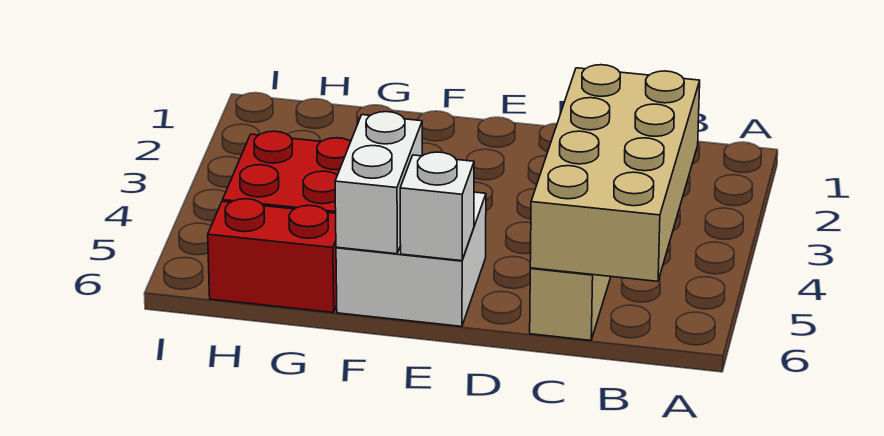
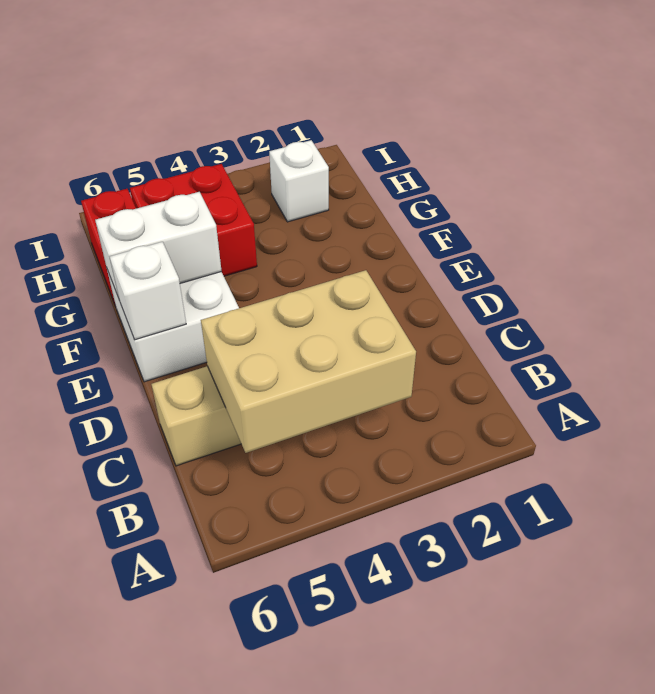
tan 2x4 brick [530,65,700,281] -> tan 2x3 brick [201,270,416,453]
none -> white 1x1 brick [269,140,329,222]

